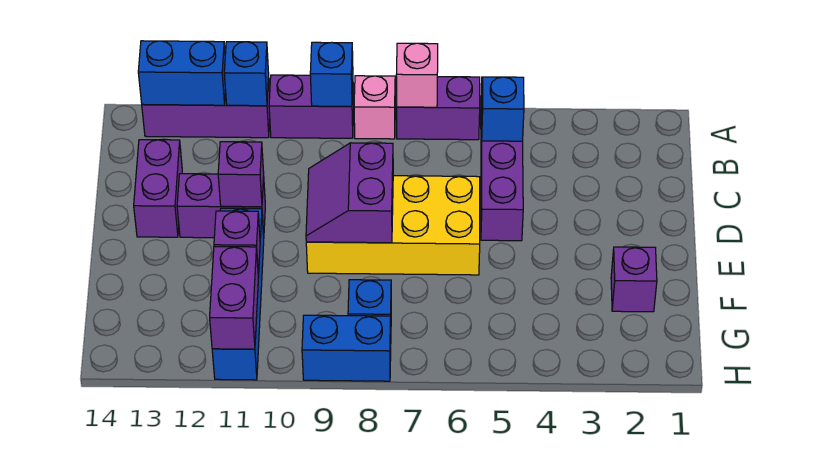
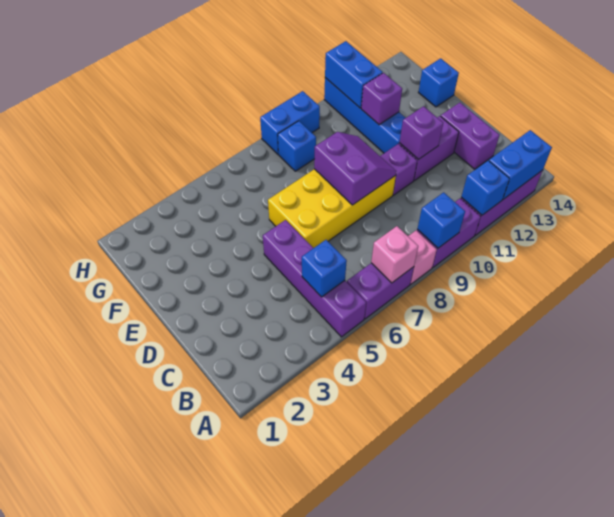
purple 1x1 brick [611,247,657,312] -> purple 1x1 brick moved to [380,144,417,195]
none -> blue 1x1 brick [418,58,459,107]
purple 1x2 brick [210,246,258,349] -> blue 1x2 brick [325,41,383,108]

